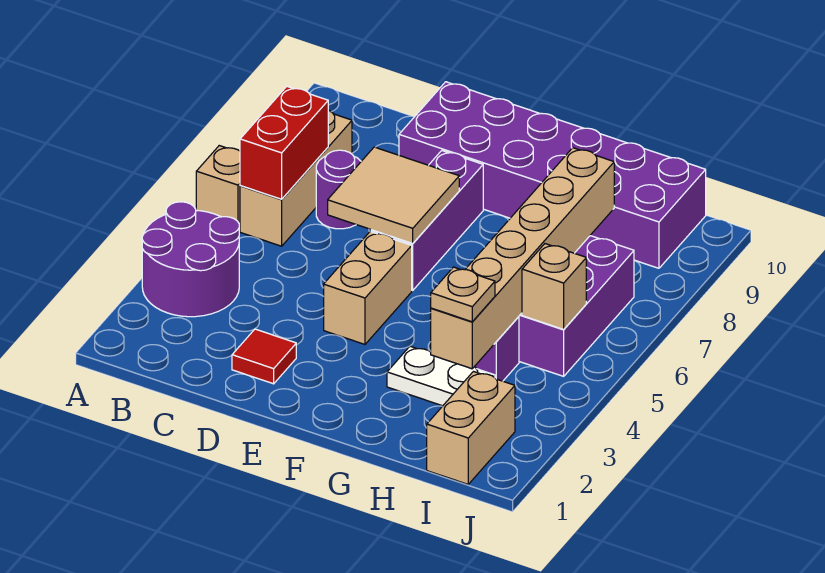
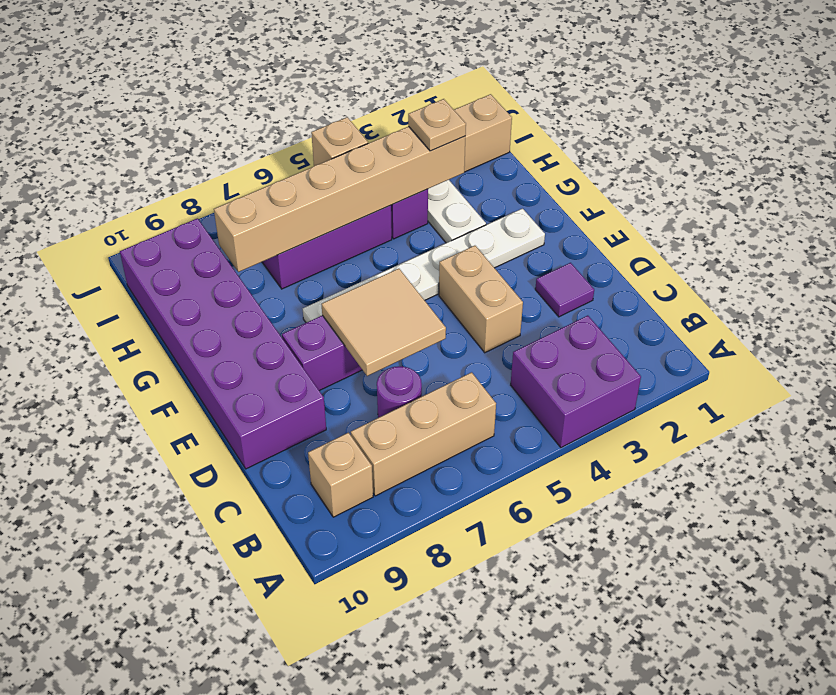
purple 2x2 round brick [142,202,239,317] -> purple 2x2 brick [511,316,641,448]
tan 1x1 brick [196,146,240,230] -> tan 1x1 brick moved to [308,433,373,517]
red 1x2 brick [240,86,328,199] -> none
red 1x1 tile [232,329,296,384] -> purple 1x1 tile [535,263,594,317]
tan 1x2 brick [324,232,412,344] -> tan 1x2 brick turned to [439,246,523,353]
none -> white 1x6 plate [303,209,545,323]

